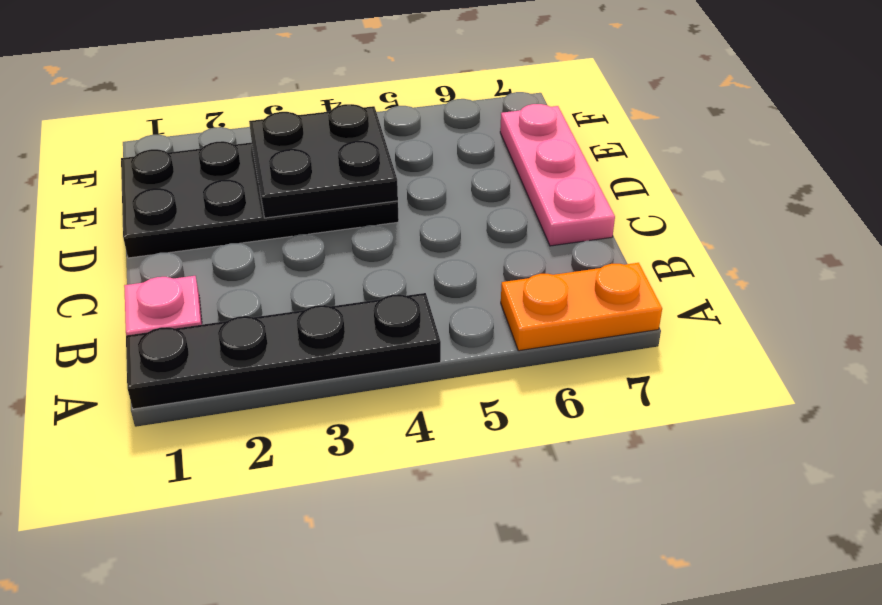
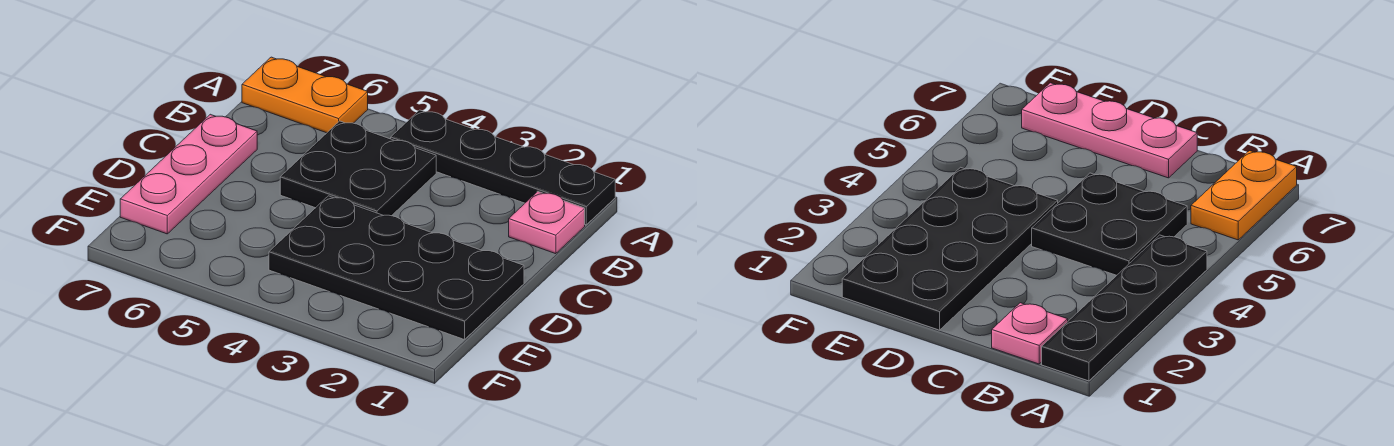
black 2x2 plate [249,104,398,218] -> black 2x2 plate moved to [280,121,436,216]

